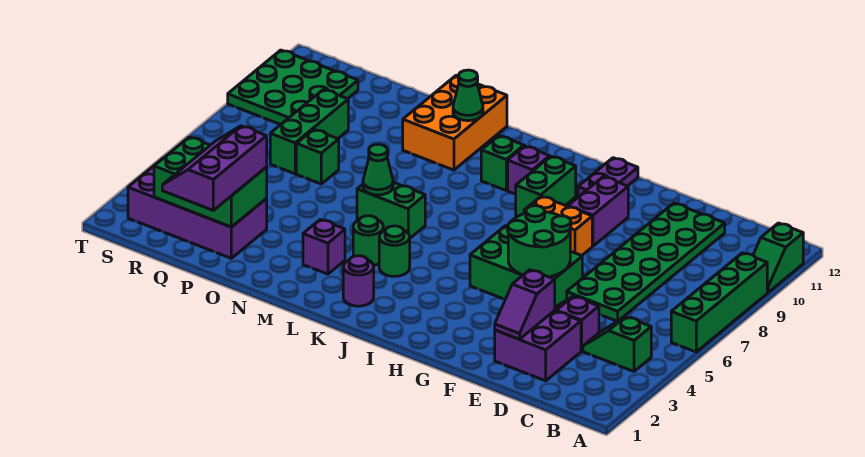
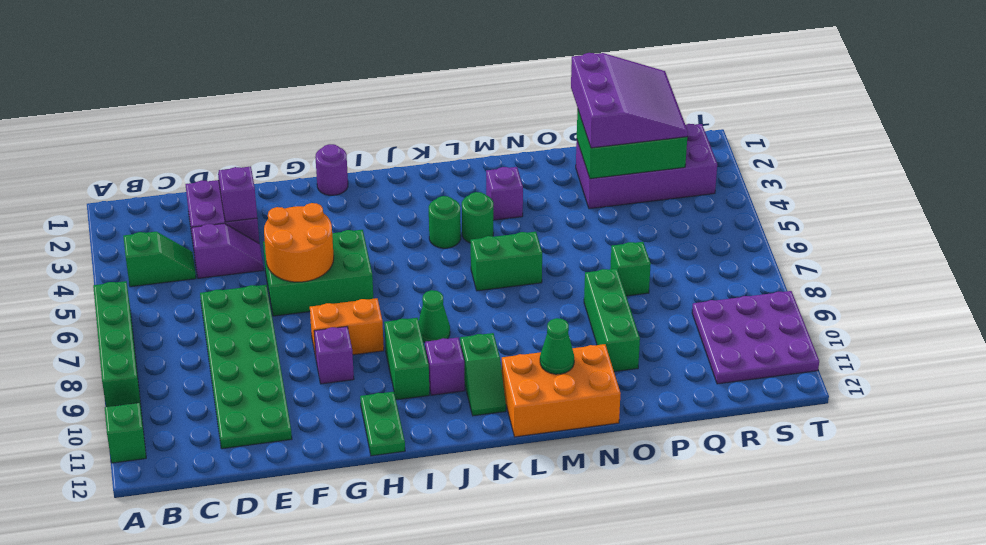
green 2x2 round brick [508,206,571,277] -> orange 2x2 round brick [264,203,334,282]
purple 1x2 brick [568,177,628,246] -> purple 1x1 brick [314,327,354,384]
purple 1x2 plate [578,158,638,197] -> green 1x2 plate [360,392,405,456]
purple 1x1 round brick [343,256,374,306] -> purple 1x1 round brick moved to [315,144,348,195]
green 1x1 cone [363,144,393,195] -> green 1x1 cone moved to [419,290,450,342]
orange 2x3 brick [403,76,507,170] -> orange 2x3 brick turned to [502,344,621,437]
purple 2x3 slope [162,126,267,210] -> purple 3x3 slope [571,53,688,148]
green 1x3 brick [270,90,348,174] -> green 1x3 brick moved to [584,269,640,372]
green 3x3 plate [228,50,358,125] -> purple 3x3 plate [692,291,819,384]

